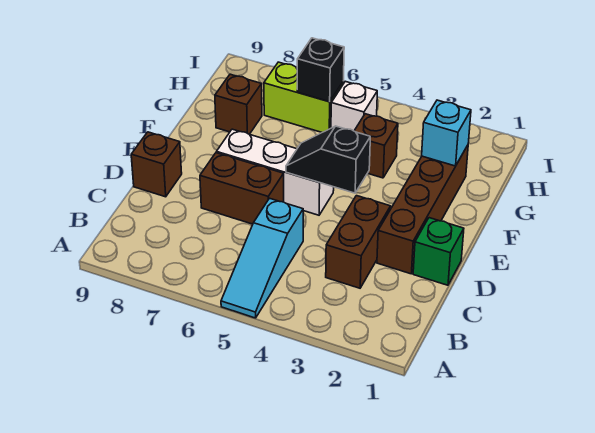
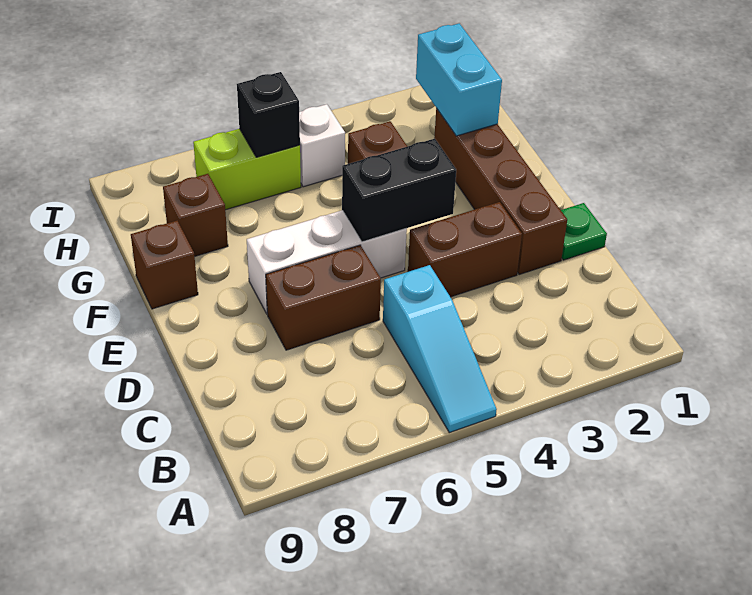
brown 1x2 brick [326,196,391,288] -> brown 1x2 brick turned to [408,202,522,297]
green 1x1 brick [413,218,464,285] -> green 1x1 plate [561,203,607,260]
brown 1x1 brick [131,132,182,197] -> brown 1x1 brick moved to [131,221,198,309]
black 1x2 slope [286,126,370,193] -> black 1x2 brick [342,138,456,242]
cyan 1x1 brick [422,100,471,166] -> cyan 1x2 brick [416,23,502,136]

